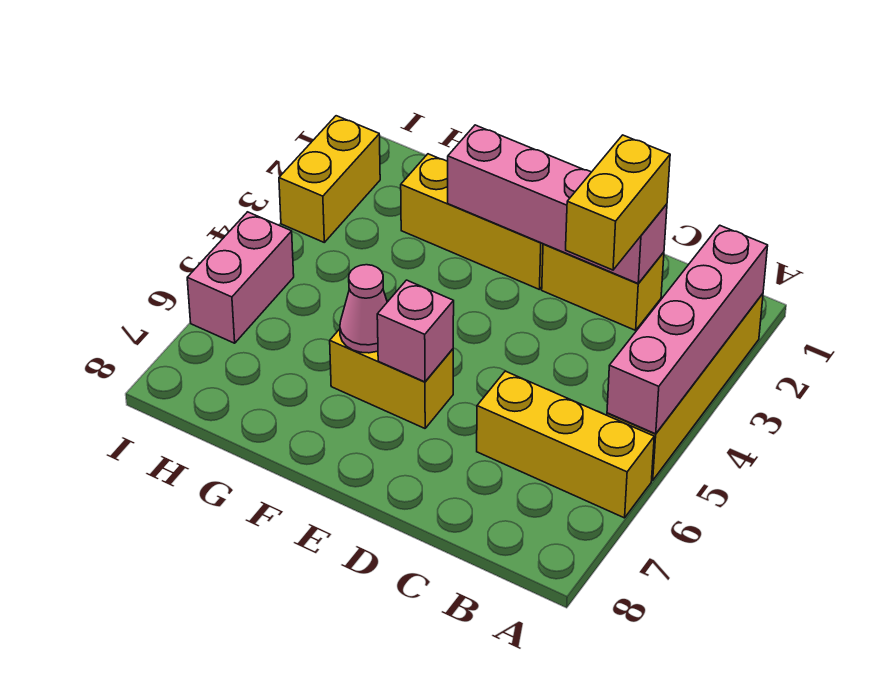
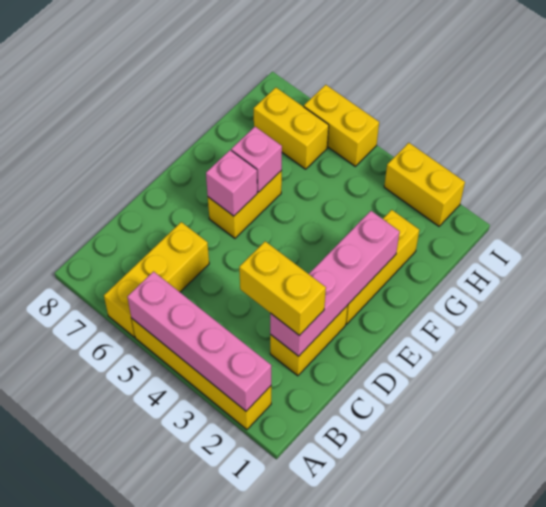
pink 1x1 cone [340,265,387,353] -> pink 1x1 brick [231,127,282,192]
none -> yellow 1x2 brick [254,88,329,169]
pink 1x2 brick [187,212,294,343] -> yellow 1x2 brick [304,85,379,166]

